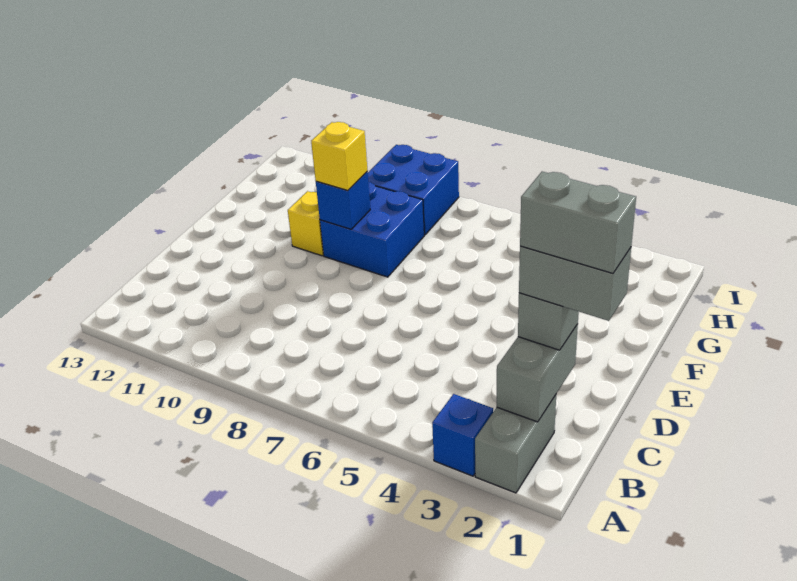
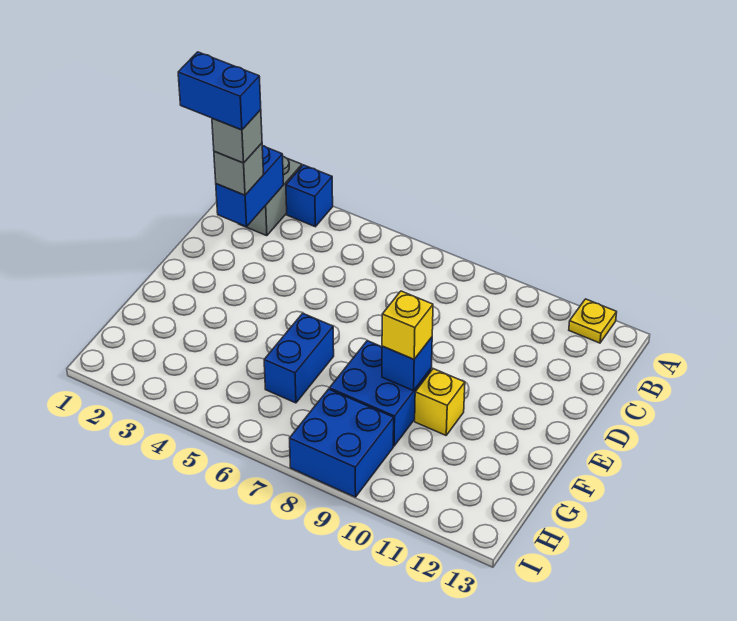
none -> yellow 1x1 plate [569,299,617,343]
grey 1x2 brick [497,324,578,422] -> blue 1x2 brick [216,146,283,227]
grey 1x2 brick [519,246,631,321] -> grey 1x1 brick [212,110,262,163]
grey 1x2 brick [520,172,636,273] -> blue 1x2 brick [178,52,261,130]
none -> blue 1x2 brick [264,313,334,403]

